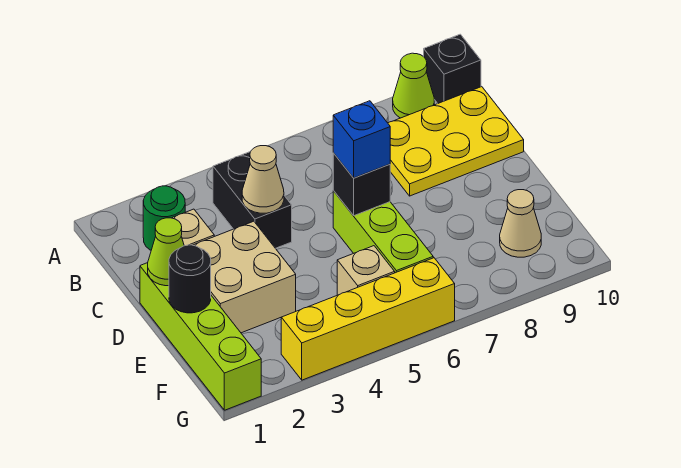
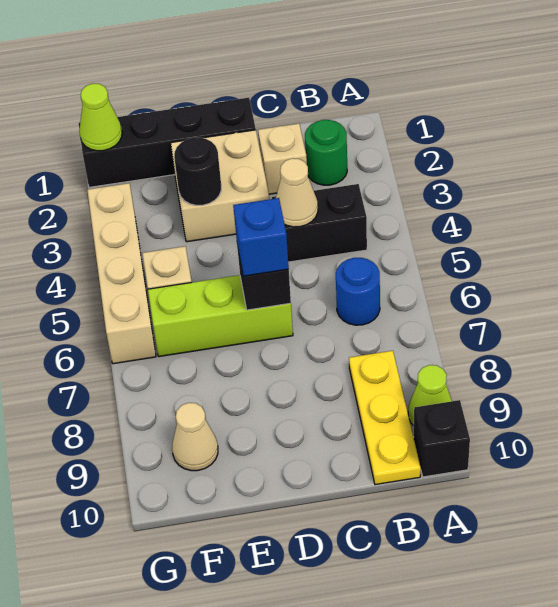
none -> blue 1x1 round brick [336,258,380,325]
yellow 2x3 plate [388,87,524,196] -> yellow 1x3 plate [349,351,421,485]
lime 1x4 brick [140,263,261,410] -> black 1x4 brick [79,98,256,187]
lime 1x1 cone [148,218,184,286] -> lime 1x1 cone moved to [79,84,122,151]
black 1x1 round brick [169,245,211,313] -> black 1x1 round brick moved to [174,137,221,205]
yellow 1x4 brick [281,258,455,380] -> tan 1x4 brick [87,183,156,364]

